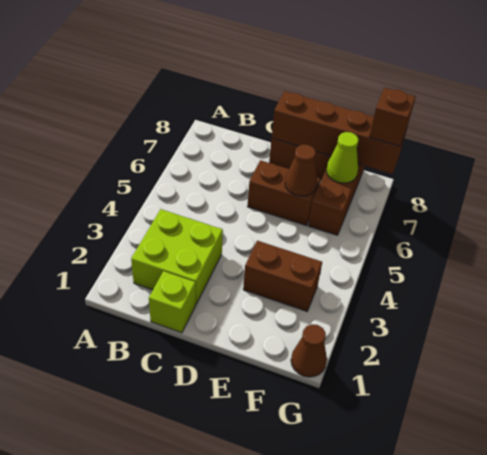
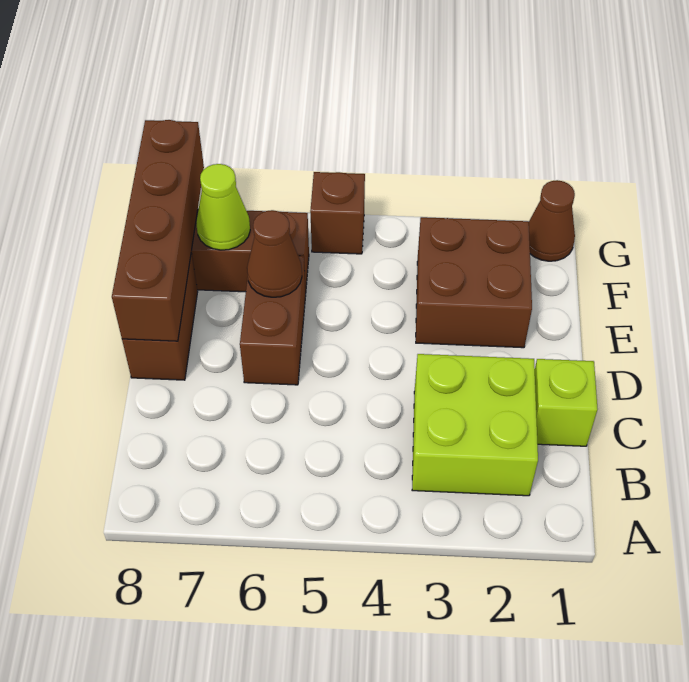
brown 1x2 brick [243,241,322,311] -> brown 2x2 brick [416,217,532,348]
brown 1x1 brick [369,88,416,146] -> brown 1x1 brick moved to [310,172,365,254]

